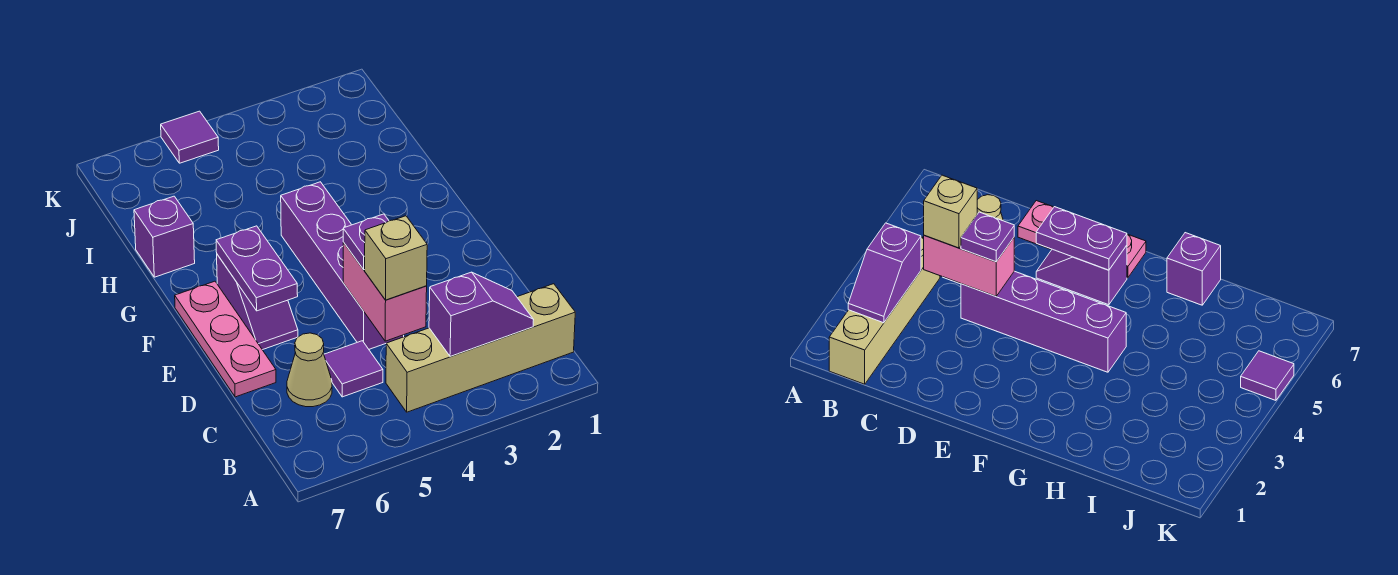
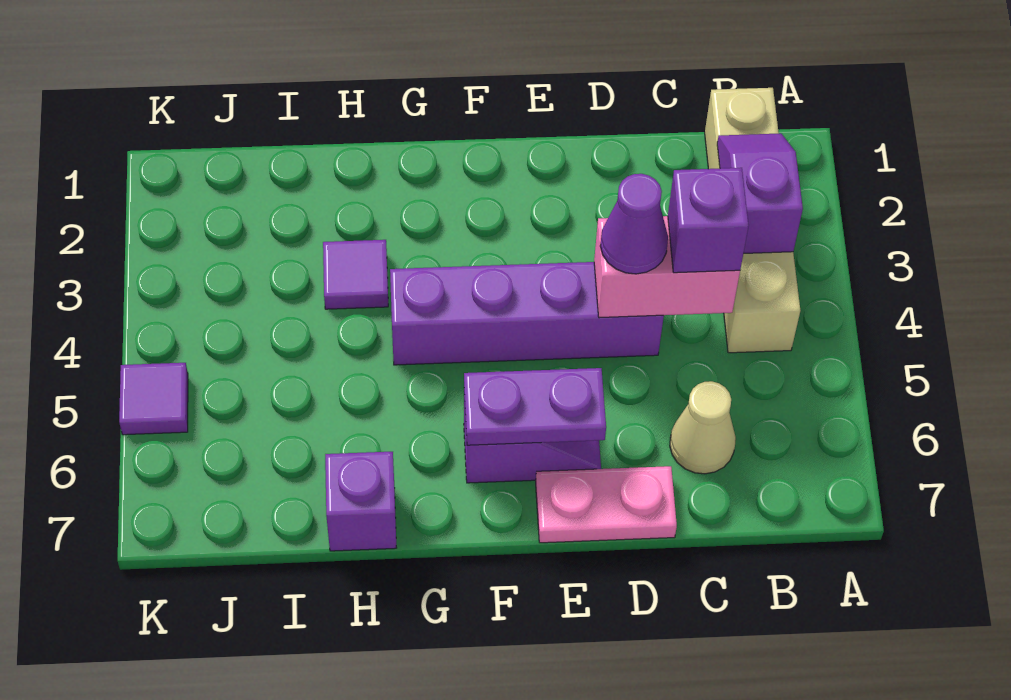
tan 1x1 brick [365,216,427,300] -> purple 1x1 brick [668,168,749,273]
purple 1x1 tile [324,341,383,397] -> purple 1x1 tile moved to [323,240,388,309]
purple 1x1 plate [343,214,389,270] -> purple 1x1 cone [600,174,668,274]
pink 1x3 plate [175,281,276,397] -> pink 1x2 plate [536,466,677,543]

